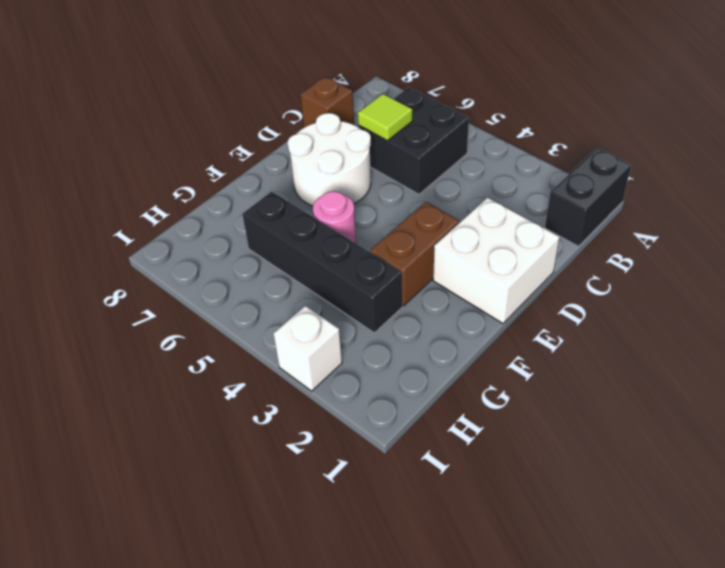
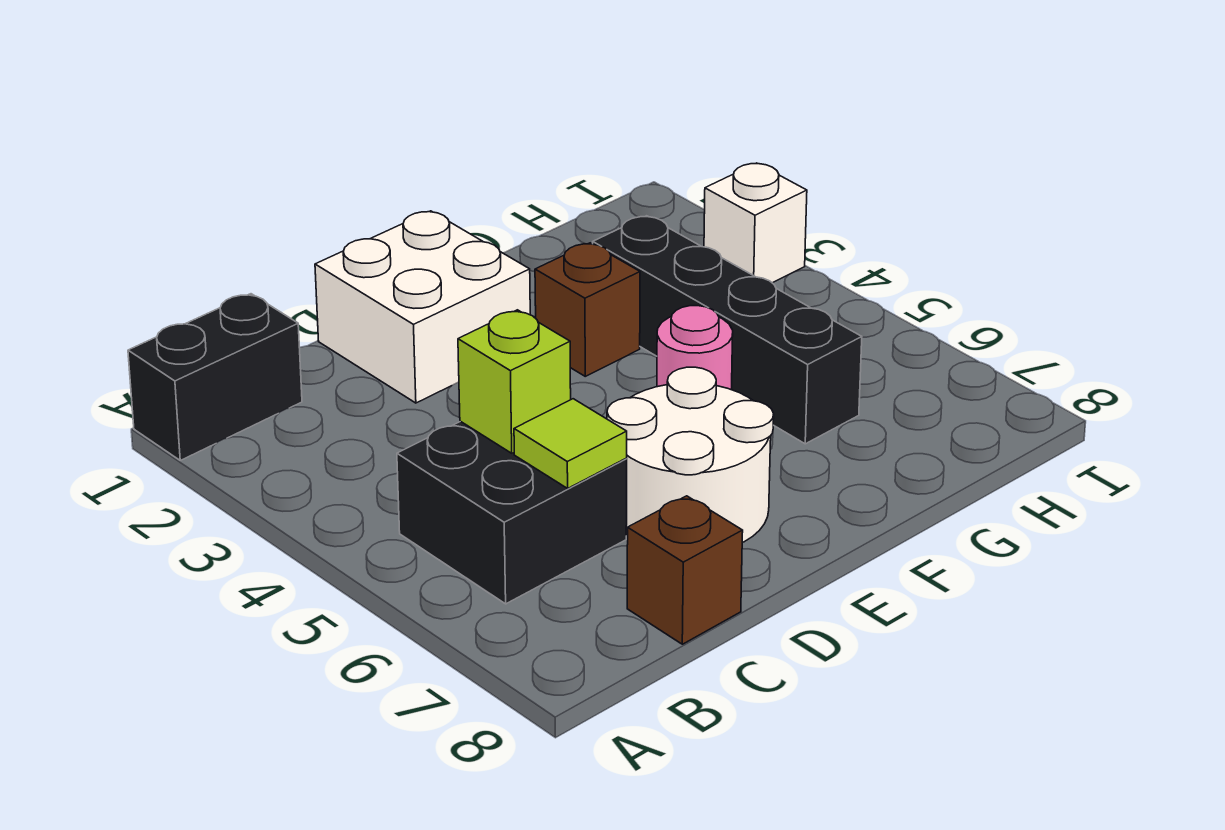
none -> lime 1x1 brick [458,310,571,453]
brown 1x2 brick [370,202,459,306] -> brown 1x1 brick [535,243,640,376]

